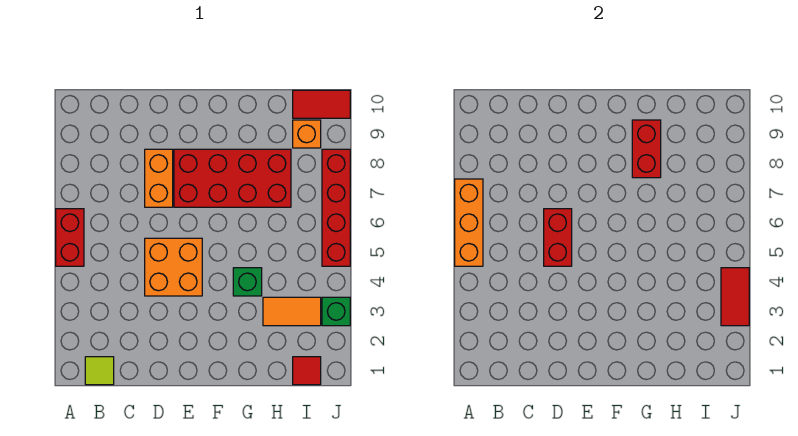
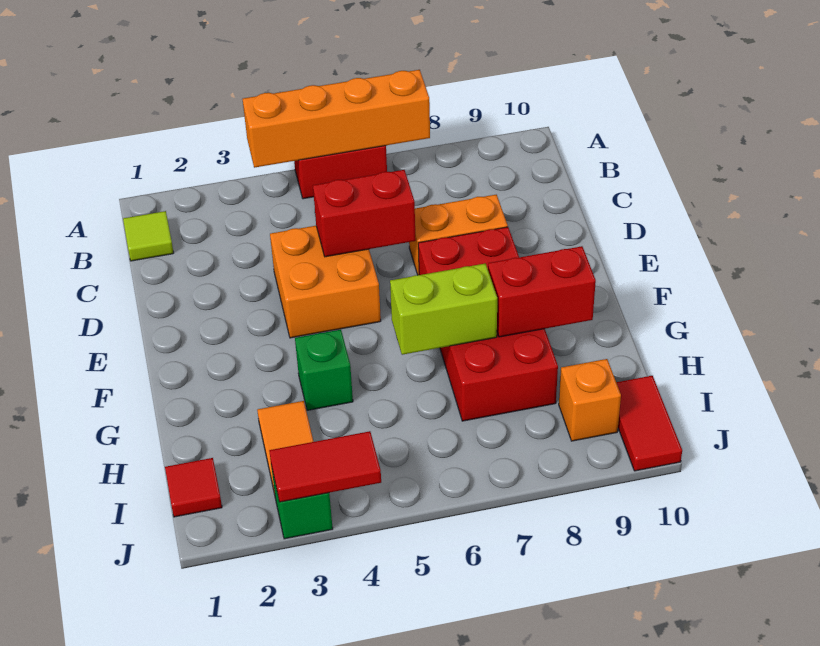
orange 1x3 brick [455,179,483,266] -> orange 1x4 brick [243,70,430,168]
none -> lime 1x2 brick [390,263,497,355]
red 1x4 brick [322,149,350,266] -> none

